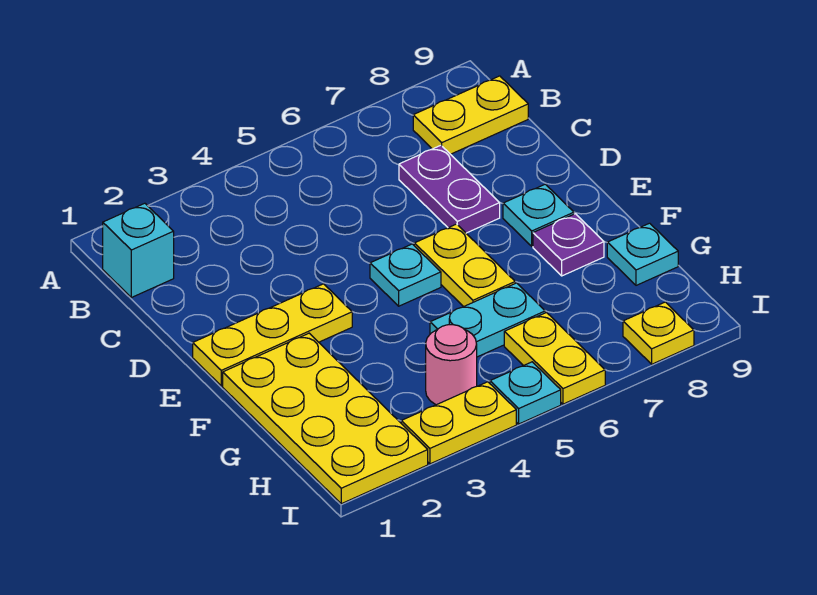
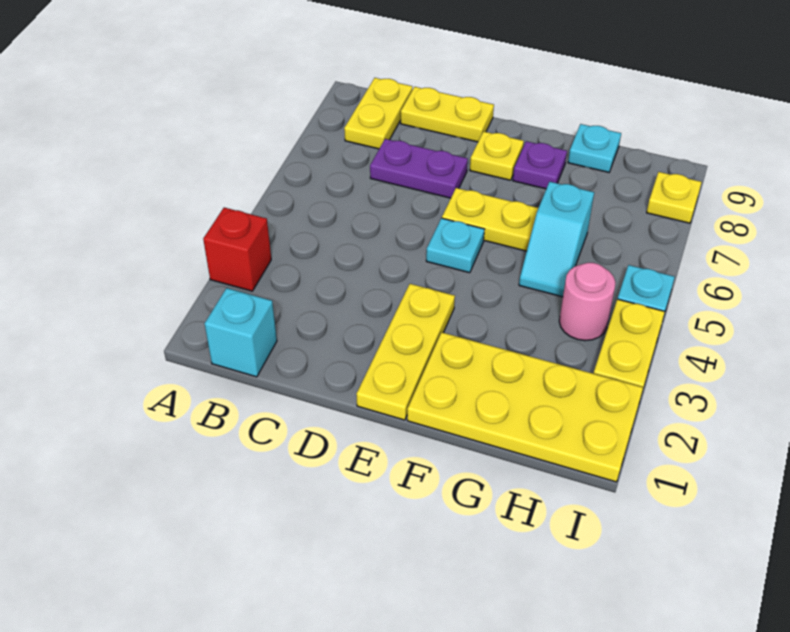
none -> red 1x1 brick [203,208,271,291]
cyan 1x1 plate [503,184,574,246] -> yellow 1x1 plate [470,131,524,180]
cyan 1x2 plate [430,283,545,357] -> cyan 1x2 slope [519,182,594,297]
yellow 1x2 plate [504,313,605,404] -> yellow 1x2 plate moved to [401,87,494,142]

